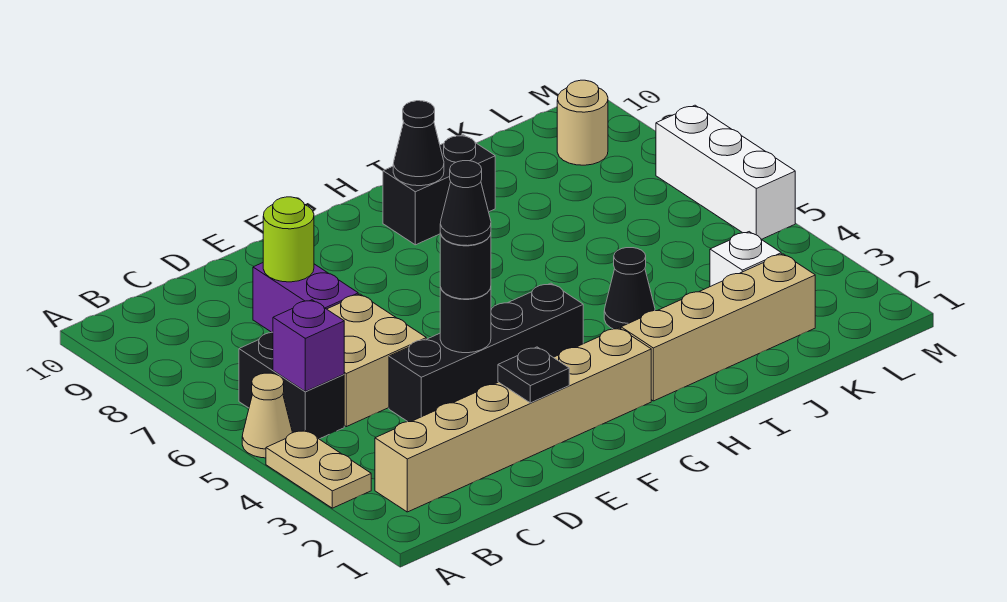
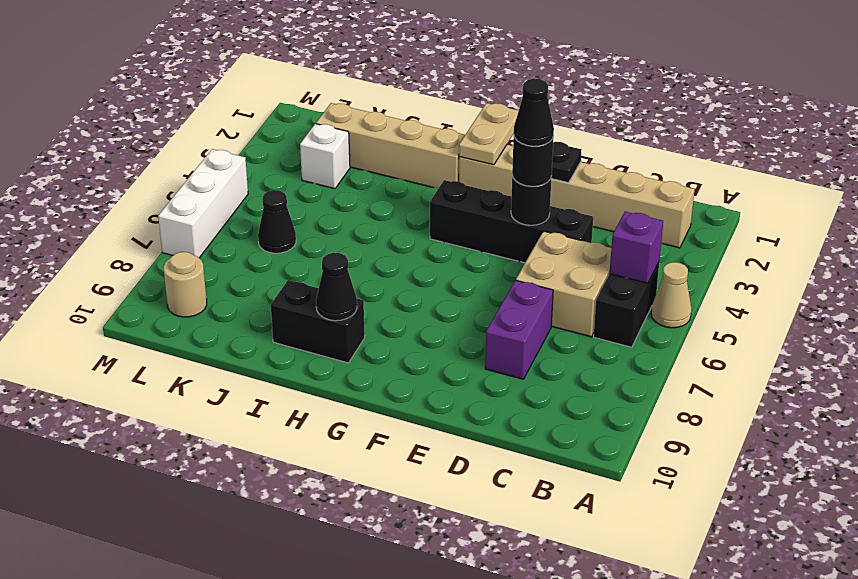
tan 1x2 plate [266,430,371,508] -> tan 1x2 plate moved to [459,103,519,165]
lime 1x1 round brick [263,197,314,282] -> none
black 1x1 cone [604,248,655,329] -> black 1x1 cone moved to [258,190,296,253]

